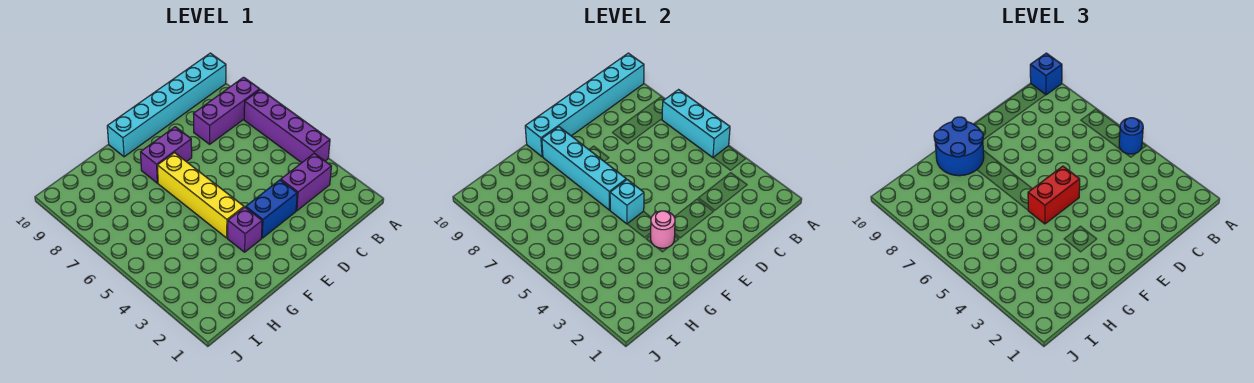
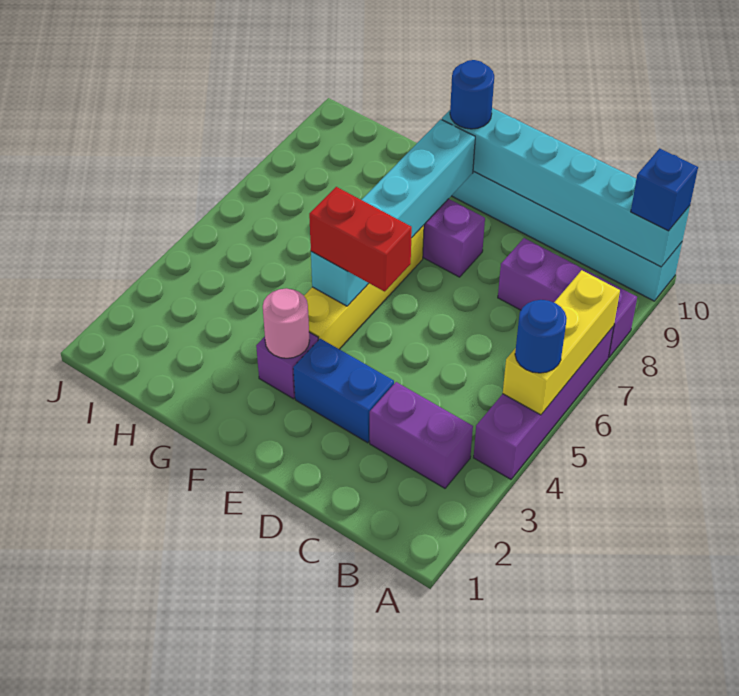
cyan 1x3 brick [662,90,730,158] -> yellow 1x3 brick [503,270,620,415]
blue 2x2 round brick [934,117,984,176] -> blue 1x1 round brick [450,60,494,129]

